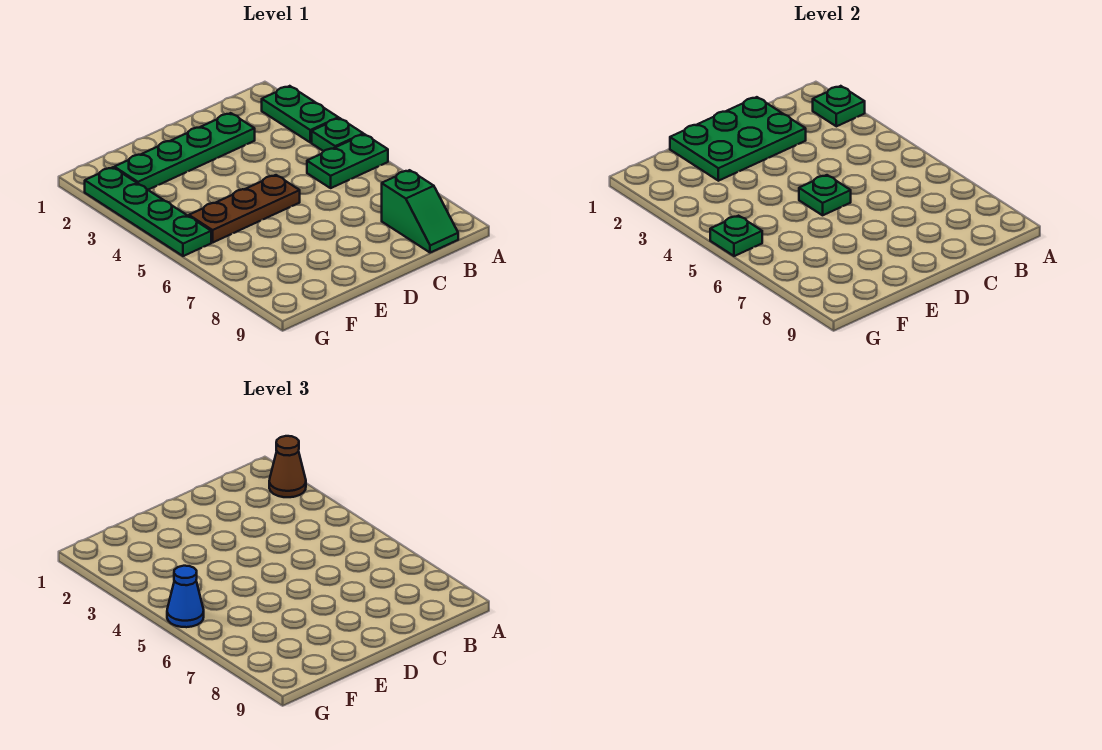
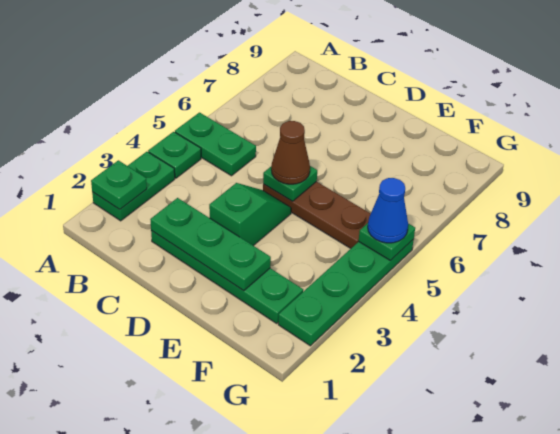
brown 1x1 cone [269,436,306,497] -> brown 1x1 cone moved to [271,121,310,184]
green 1x2 slope [382,170,458,253] -> green 1x2 slope moved to [209,183,291,246]
green 2x3 plate [670,97,806,181] -> green 1x3 plate [150,198,271,291]

